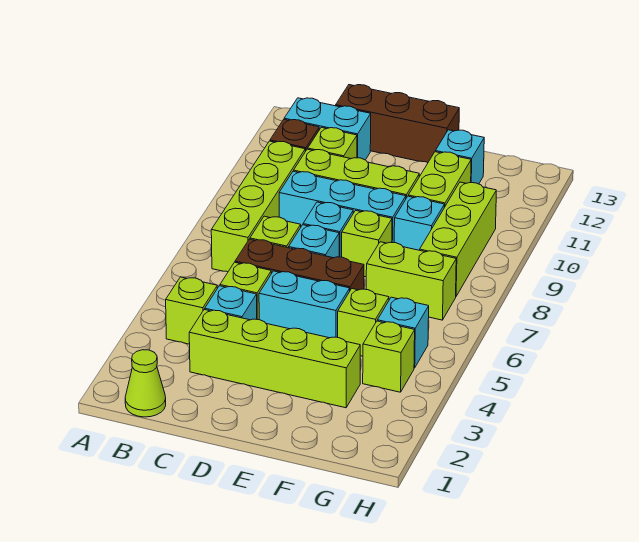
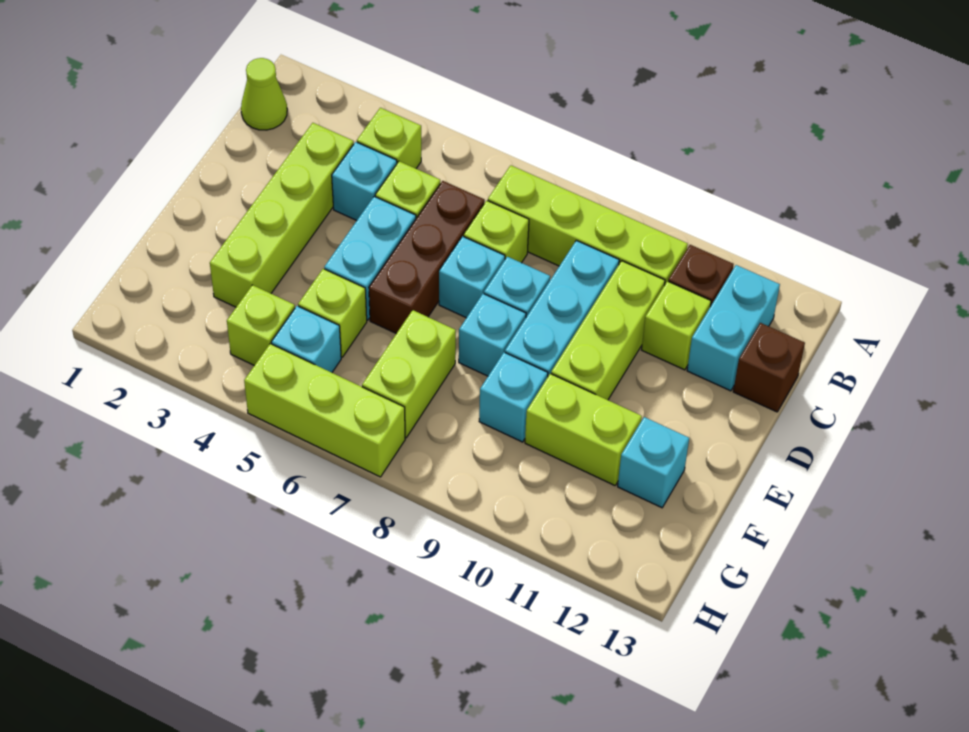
brown 1x3 brick [336,85,459,163] -> brown 1x1 brick [733,323,805,412]
lime 1x1 brick [342,211,392,277] -> cyan 1x1 brick [459,294,526,376]
lime 1x3 brick [420,182,496,296] -> lime 1x3 brick moved to [244,344,405,477]

